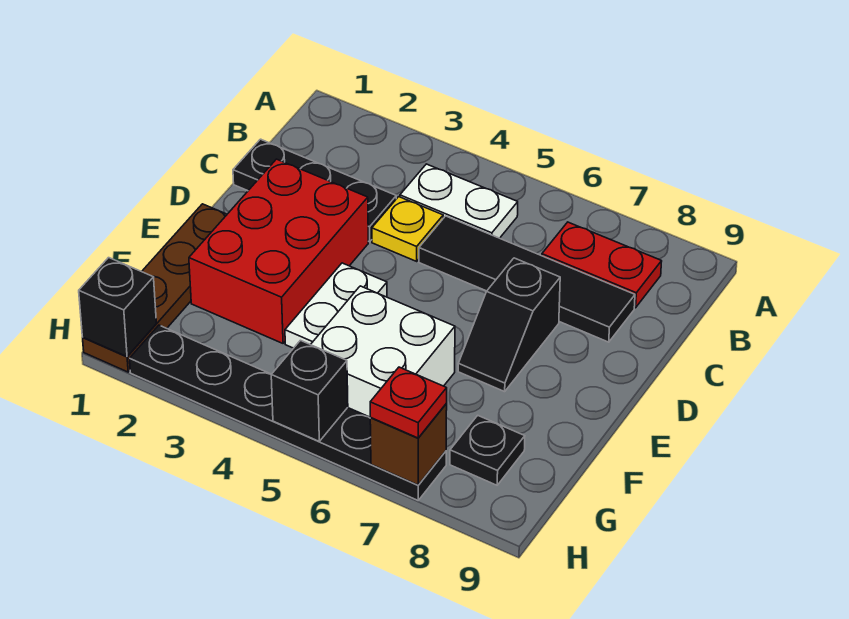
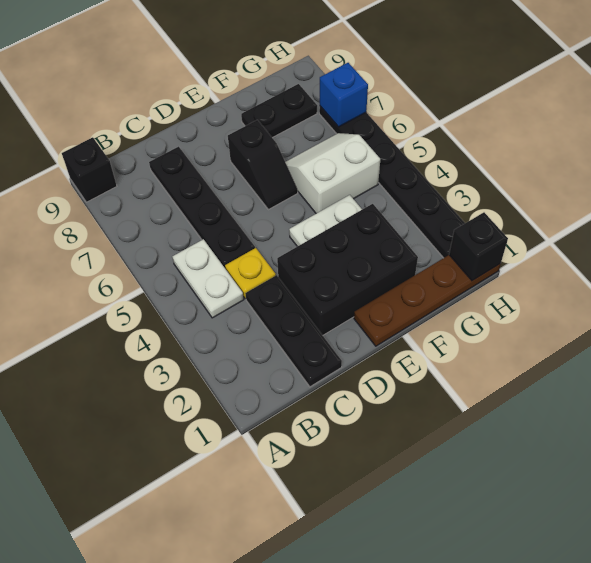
red 1x2 plate [542,222,662,308] -> none
black 1x4 tile [419,216,635,342] -> black 1x4 plate [149,147,255,268]
red 2x3 brick [189,159,368,343] -> black 2x3 brick [277,204,418,335]
black 1x2 slope [458,258,560,392] -> black 1x2 slope turned to [228,120,298,210]
white 2x2 brick [311,286,455,417] -> white 2x2 slope [285,133,380,214]
black 1x1 plate [450,415,525,485] -> black 1x2 plate [241,84,317,138]
black 1x1 brick [271,340,348,441] -> black 1x1 brick moved to [62,137,117,202]
brown 1x1 brick [370,404,447,485] -> blue 1x1 brick [320,63,368,127]
red 1x1 plate [370,367,447,438] -> none

